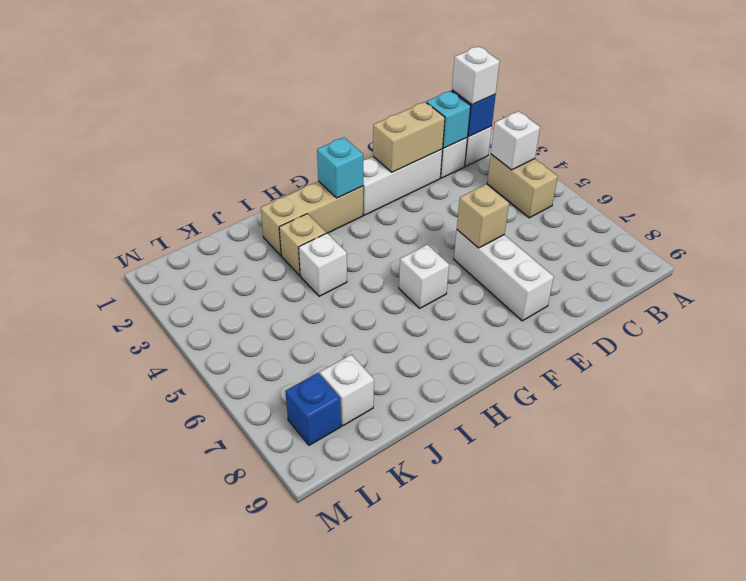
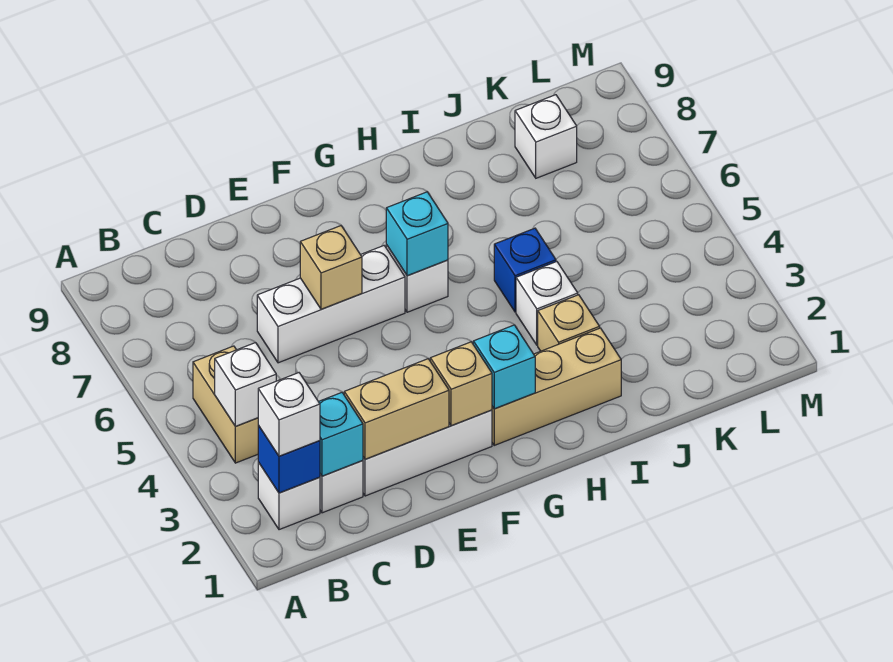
white 1x3 brick [454,230,554,321] -> white 1x3 brick turned to [257,246,405,363]
none -> tan 1x1 brick [430,342,492,426]
none -> cyan 1x1 brick [386,192,448,276]
blue 1x1 brick [285,373,341,445] -> blue 1x1 brick moved to [494,228,556,312]

